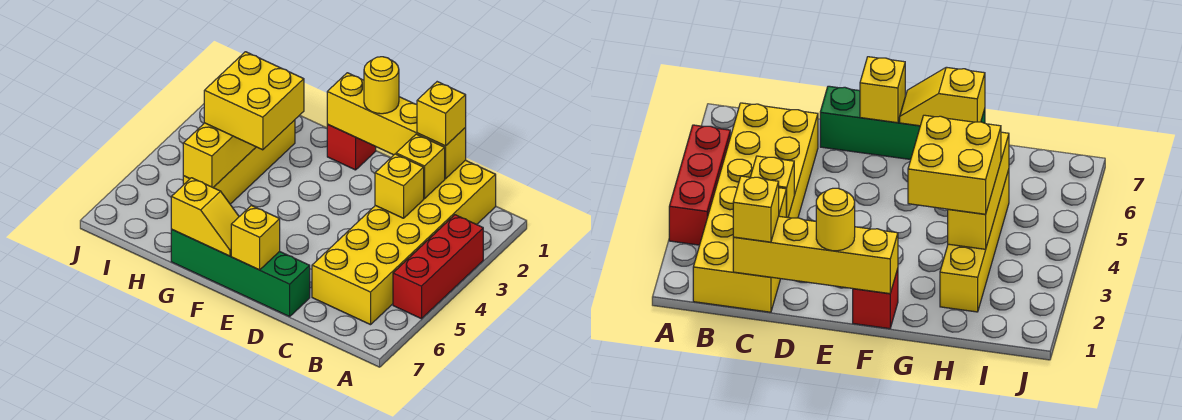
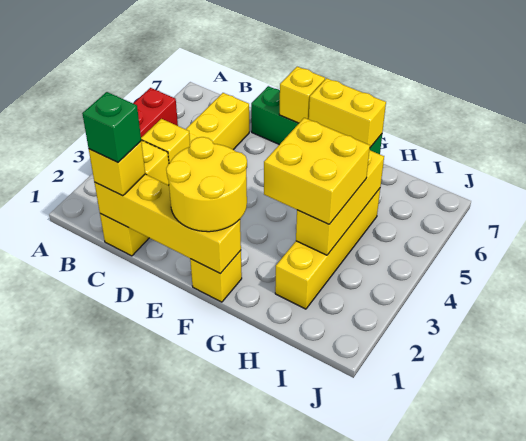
yellow 2x6 brick [312,160,496,325] -> yellow 1x6 brick [100,93,249,256]
none -> green 1x1 brick [82,92,141,162]
yellow 1x1 round brick [364,57,399,114] -> yellow 2x2 round brick [166,137,247,232]
red 1x1 brick [327,124,376,170] -> yellow 1x1 brick [190,250,242,302]
yellow 1x2 slope [171,178,239,256] -> yellow 1x2 brick [309,78,386,147]

